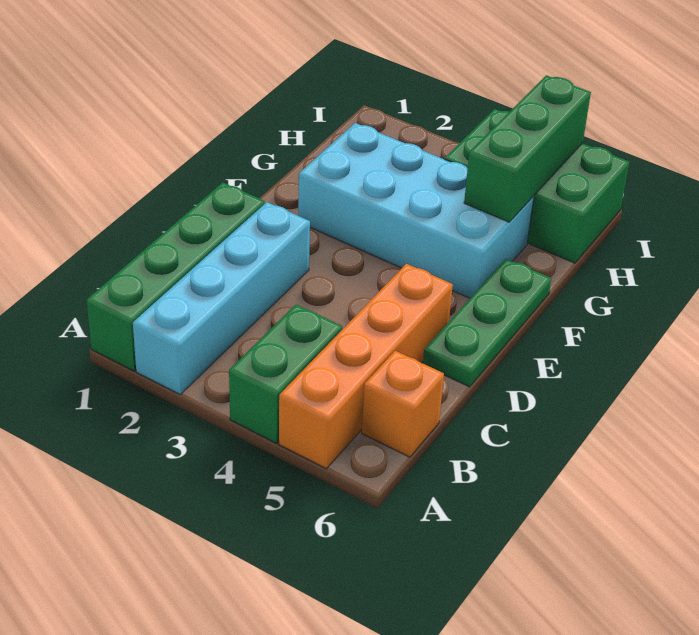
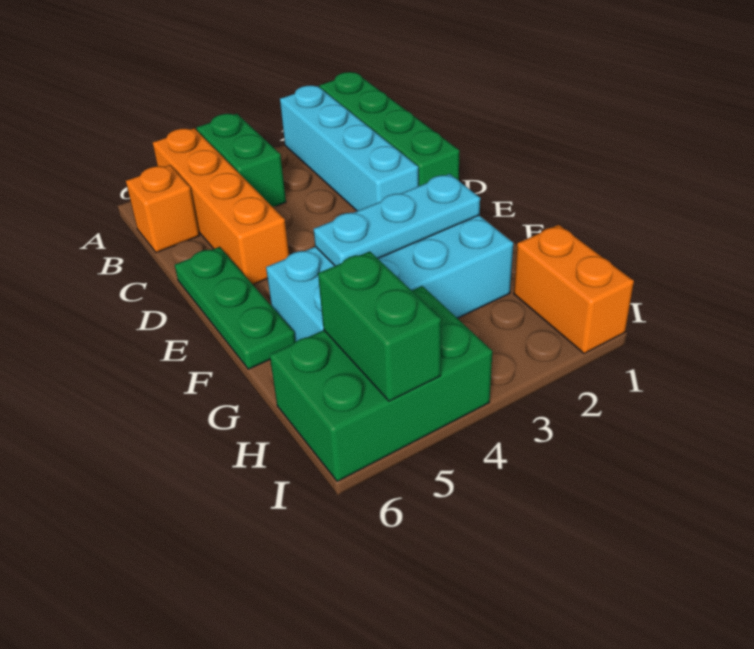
none -> cyan 1x3 plate [314,174,480,266]
green 1x3 brick [464,75,591,222] -> green 1x2 brick [318,251,441,401]
none -> orange 1x2 brick [514,225,634,354]

